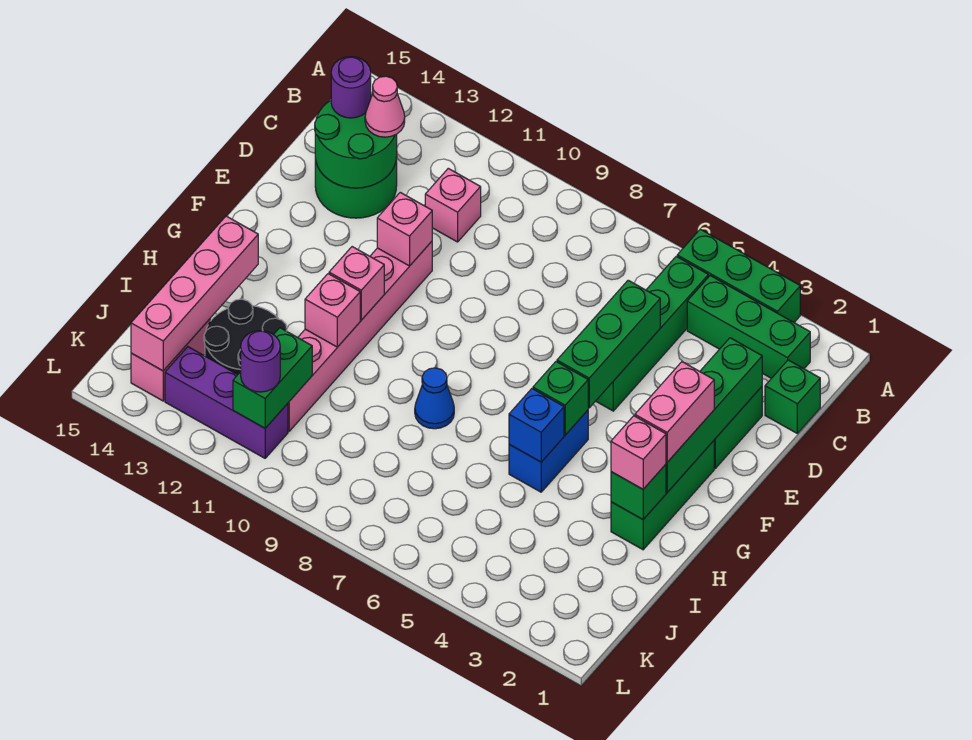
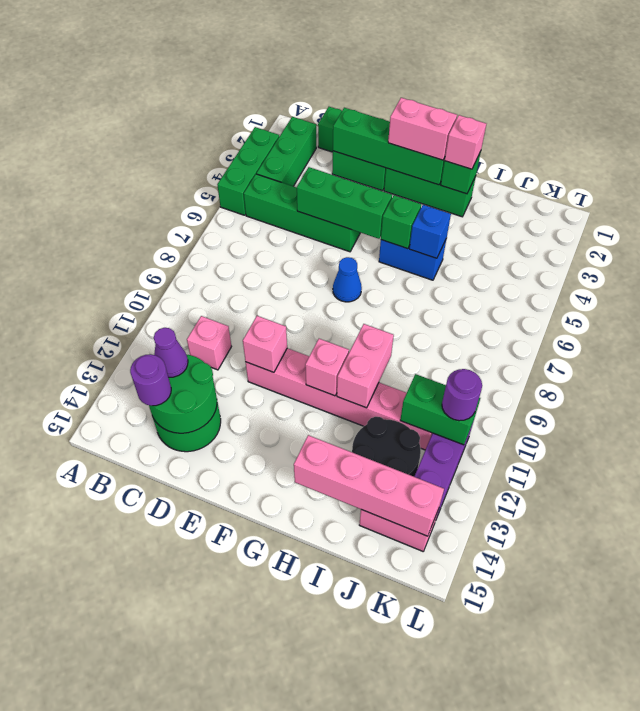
pink 1x1 cone [365,76,405,137] -> purple 1x1 cone [154,328,188,377]
blue 1x1 cone [415,368,454,429] -> blue 1x1 cone moved to [333,257,362,302]
pink 1x1 brick [305,274,360,347] -> pink 1x2 brick [337,324,394,408]

